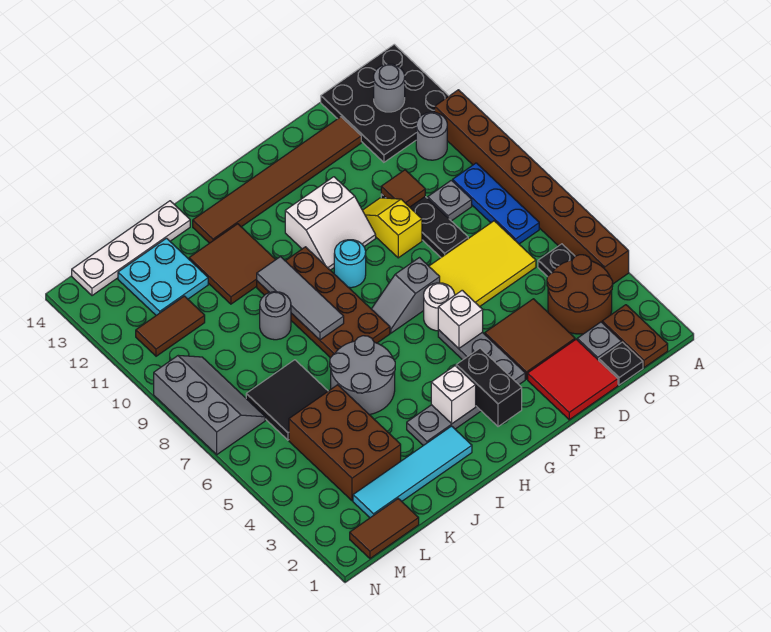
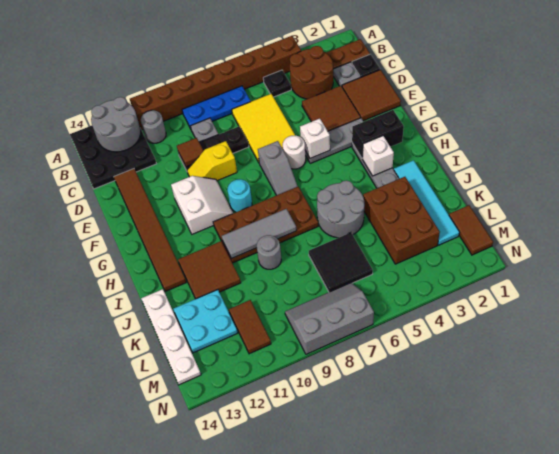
grey 1x1 round brick [374,64,405,112] -> grey 2x2 round brick [91,97,141,152]
red 2x2 tile [528,339,618,420] -> brown 2x2 tile [342,70,401,121]
brown 2x3 brick [289,385,401,501] -> brown 2x3 brick turned to [363,177,440,264]

